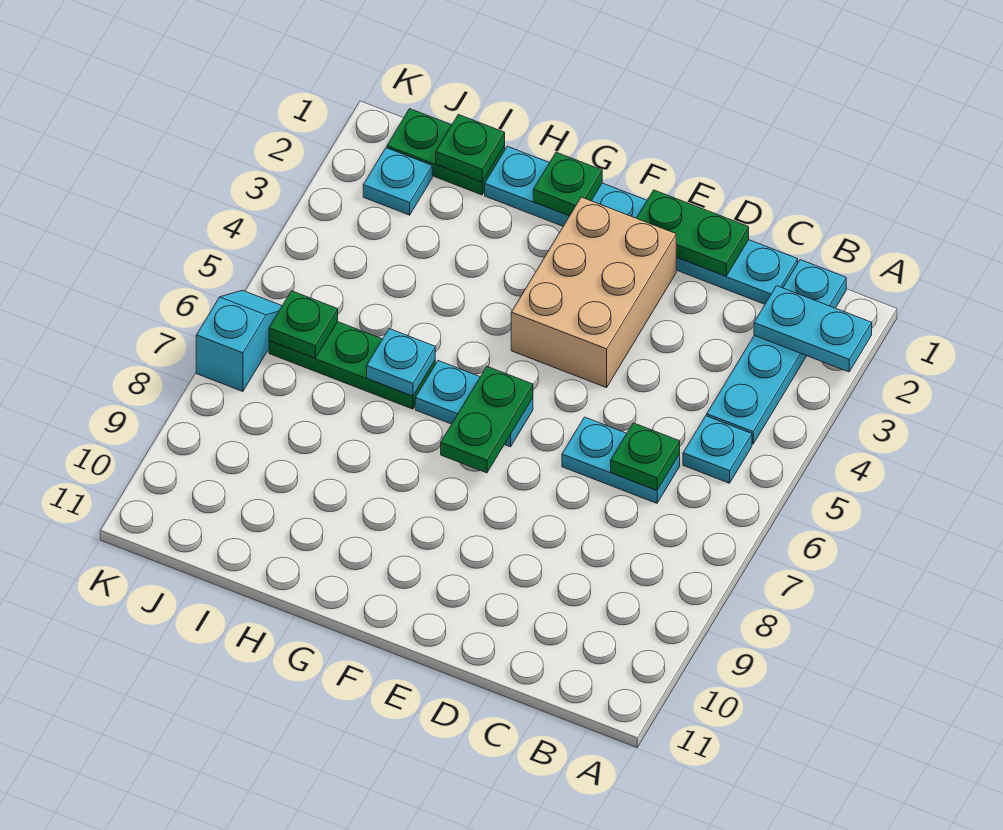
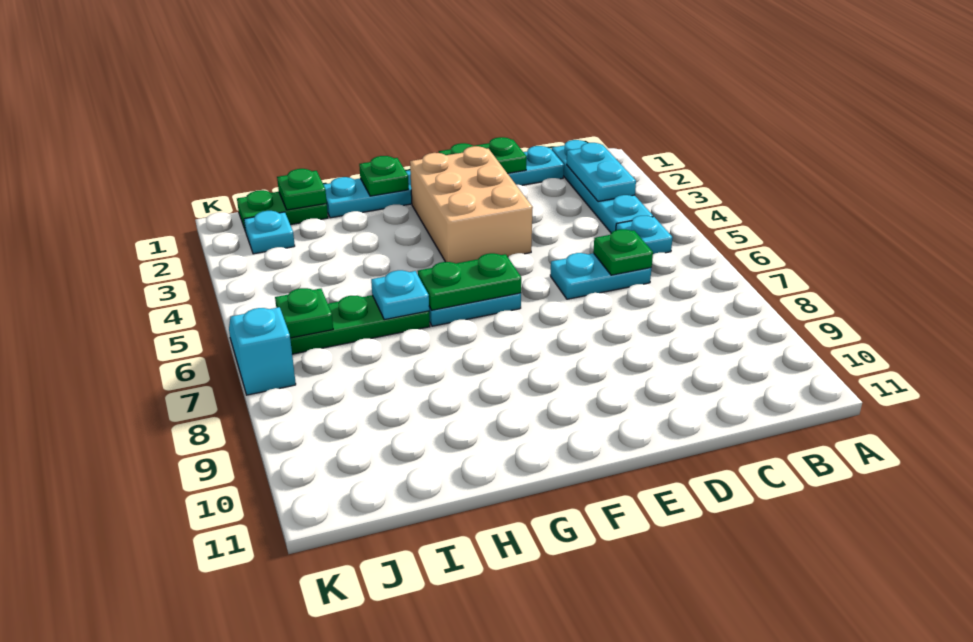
cyan 1x2 plate [754,286,872,372] -> cyan 1x2 plate turned to [567,143,636,202]
green 1x2 plate [441,367,533,473] -> green 1x2 plate turned to [418,253,521,310]

